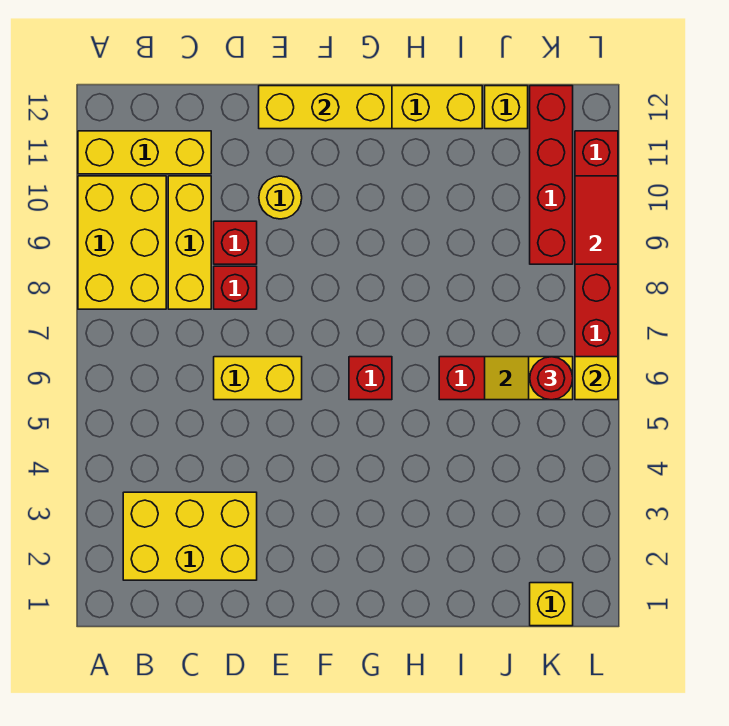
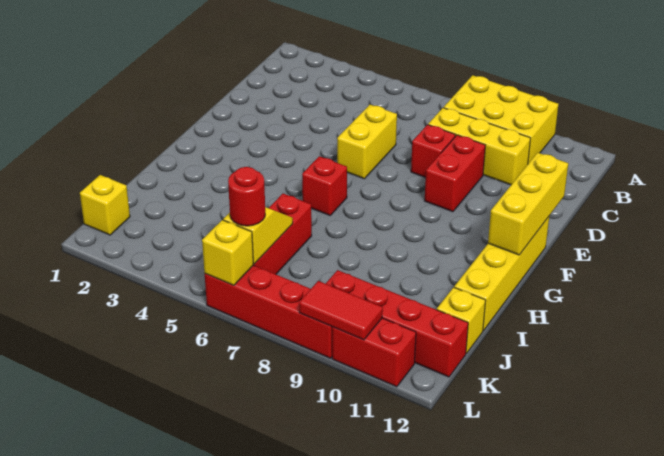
yellow 1x3 brick [78,131,211,174] -> none
yellow 2x3 brick [123,492,257,580] -> none
red 1x1 brick [214,221,257,264] -> red 1x2 brick [425,135,485,212]
yellow 1x1 round brick [259,176,302,219] -> none

